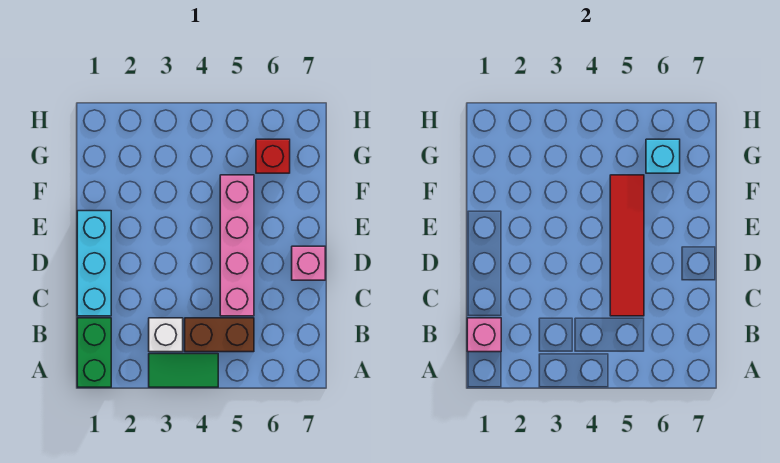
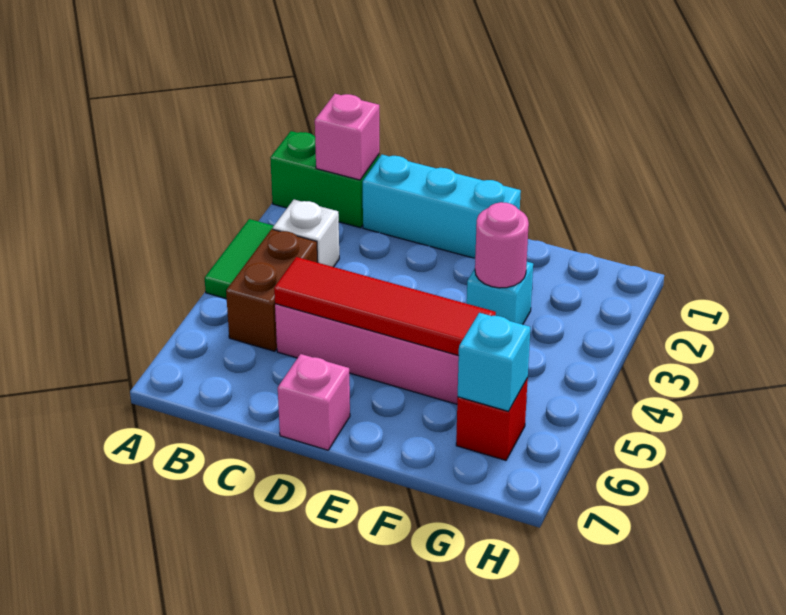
none -> cyan 1x1 brick [467,262,533,324]
none -> pink 1x1 round brick [475,202,529,288]

